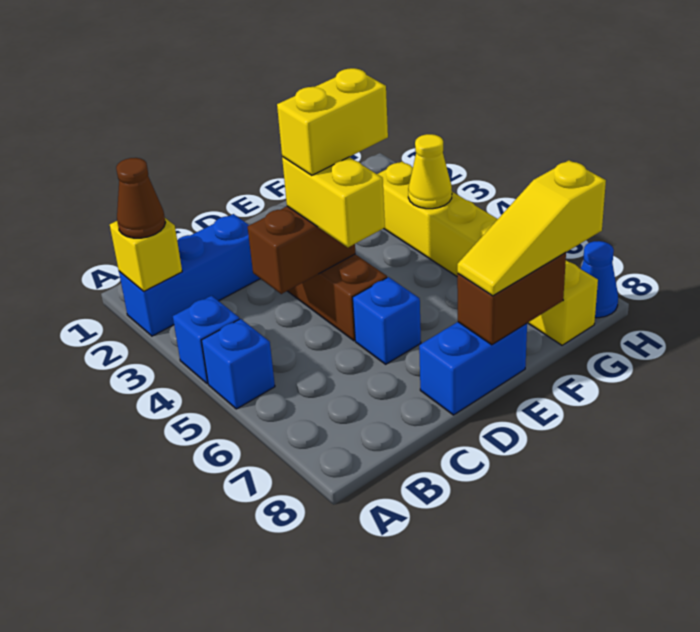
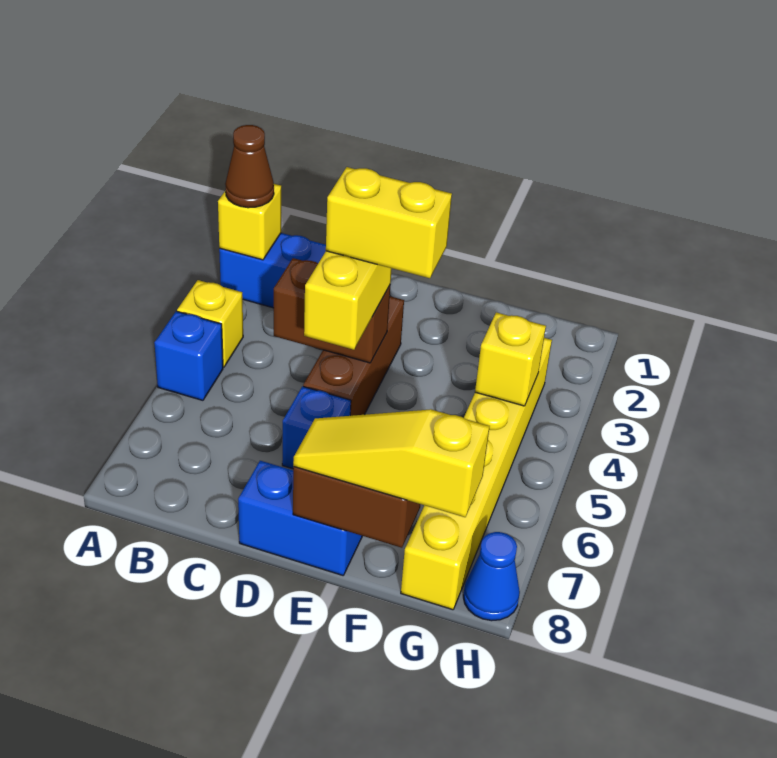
blue 1x1 brick [173,296,239,384] -> yellow 1x1 brick [177,280,243,367]
yellow 1x1 cone [408,134,452,209] -> yellow 1x1 brick [475,312,546,406]

